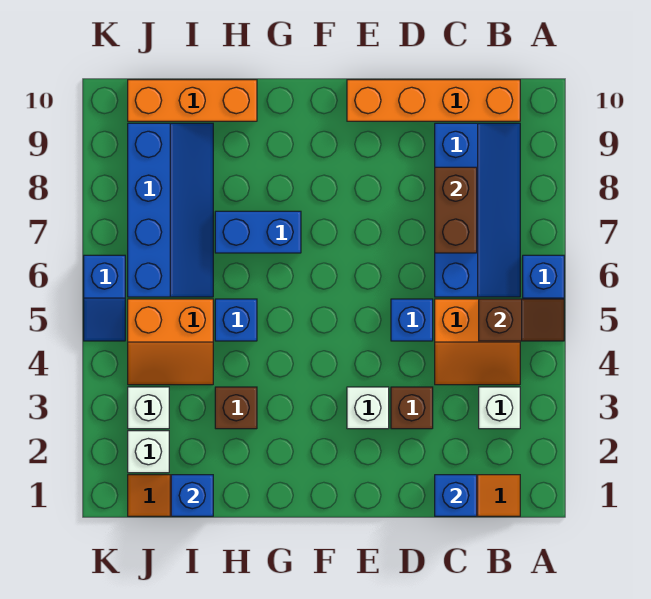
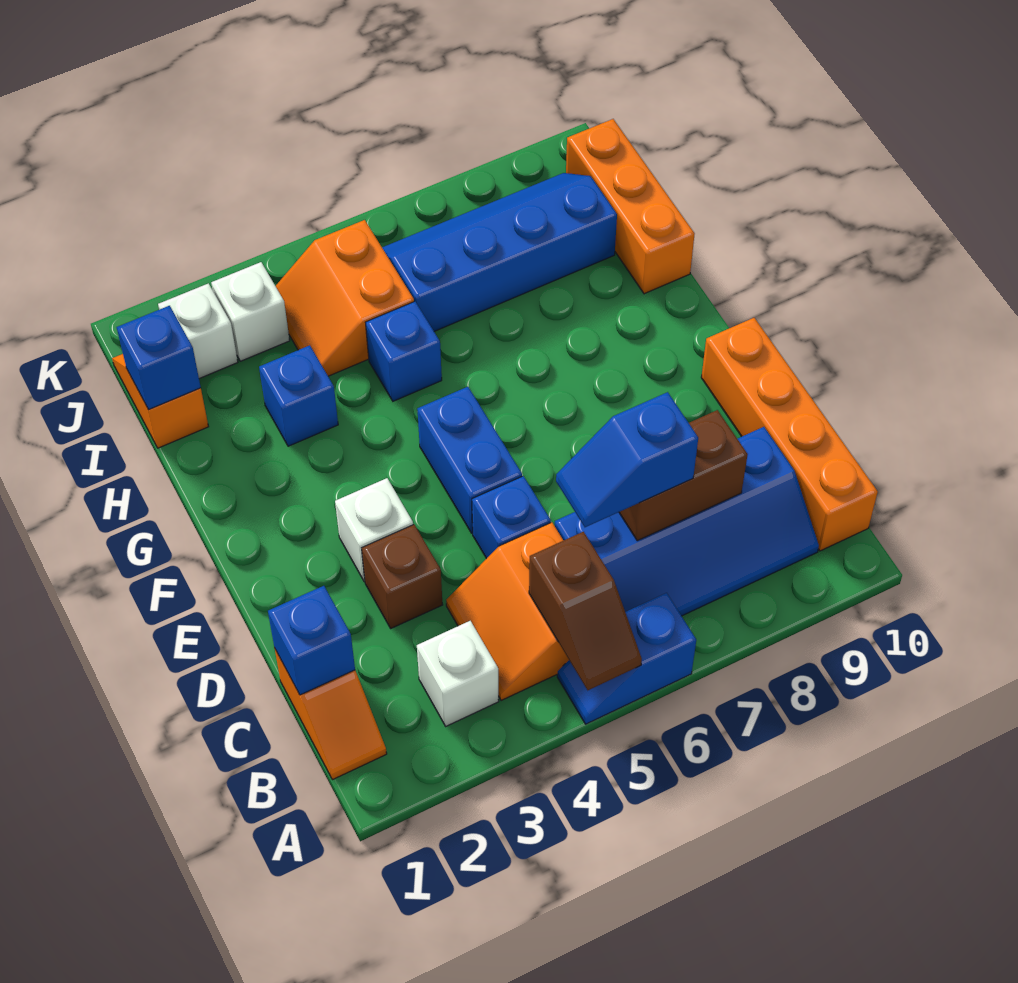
blue 1x2 brick [215,211,301,253] -> blue 1x2 brick moved to [417,387,522,533]
brown 1x1 brick [215,387,257,429] -> blue 1x1 brick [259,345,338,446]
blue 2x4 slope [128,123,213,297] -> blue 2x4 slope turned to [382,173,617,331]
blue 1x2 slope [84,255,125,341] -> blue 1x2 slope moved to [556,392,698,527]

